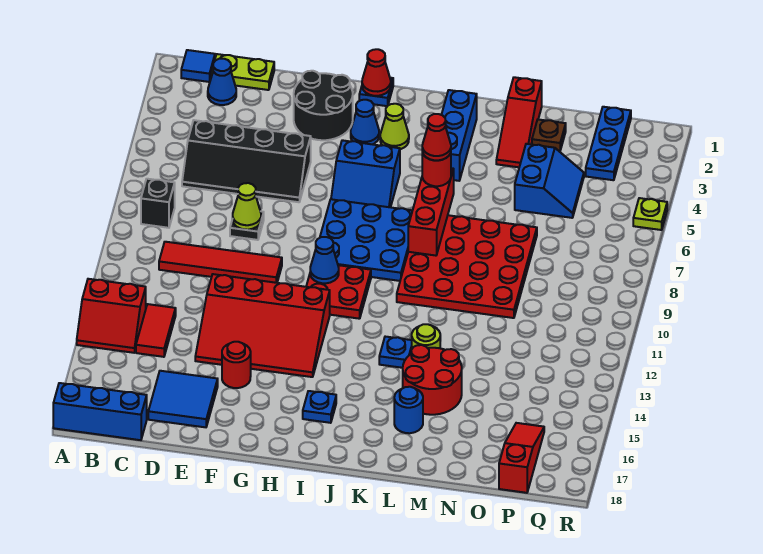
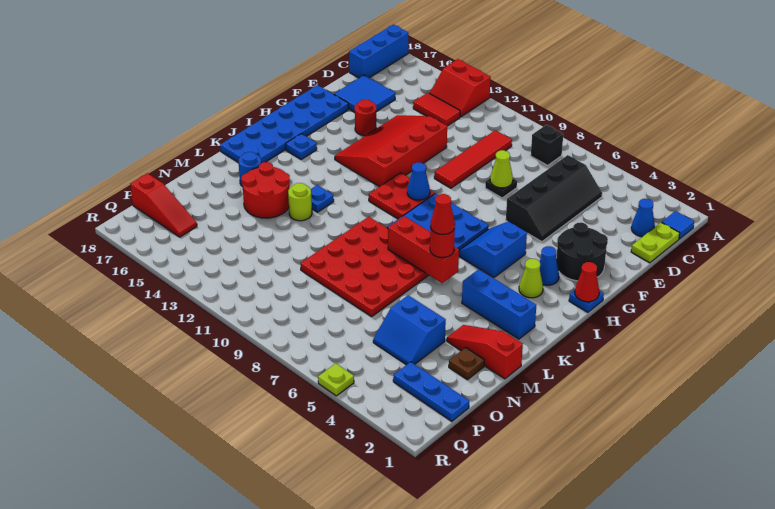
red 2x2 slope [77,279,146,353] -> red 2x2 slope turned to [430,59,491,117]
black 2x4 slope [182,120,311,202] -> black 2x4 slope turned to [506,155,602,242]
none -> blue 2x6 plate [220,85,349,163]

